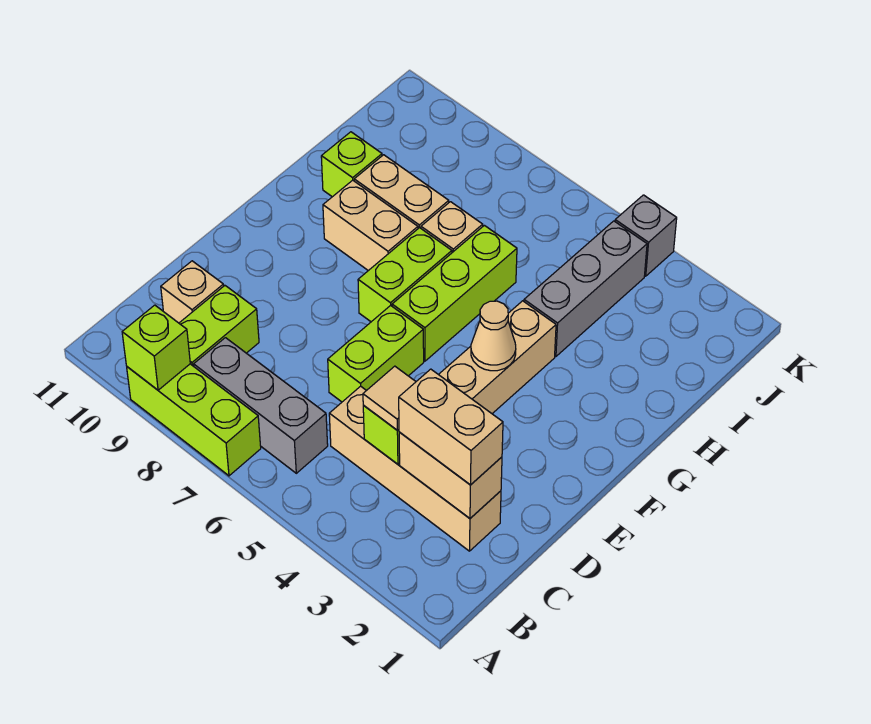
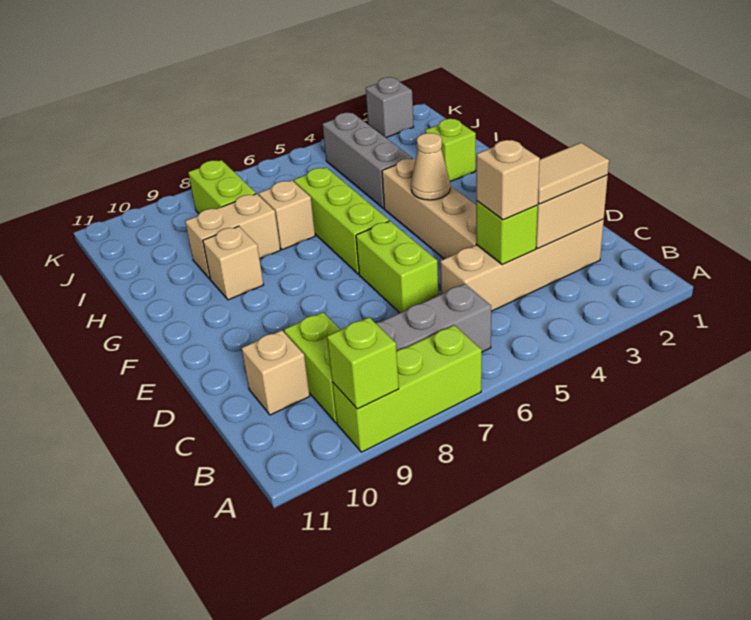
tan 1x2 brick [399,369,503,485] -> tan 1x2 tile [538,143,609,204]
tan 1x1 tile [363,366,416,430] -> tan 1x1 brick [476,140,540,220]
lime 1x2 brick [358,228,452,322] -> lime 1x2 brick moved to [188,160,256,213]
tan 1x2 brick [323,180,418,271] -> tan 1x1 brick [203,226,264,300]
lime 1x1 brick [321,132,382,197] -> lime 1x1 brick moved to [425,119,476,182]
grey 1x1 brick [615,195,677,276] -> grey 1x1 brick moved to [366,77,414,138]

